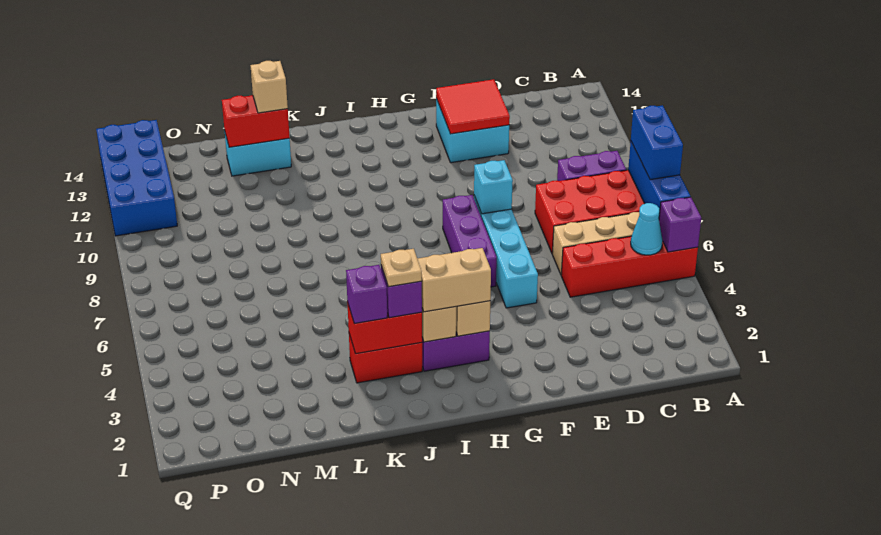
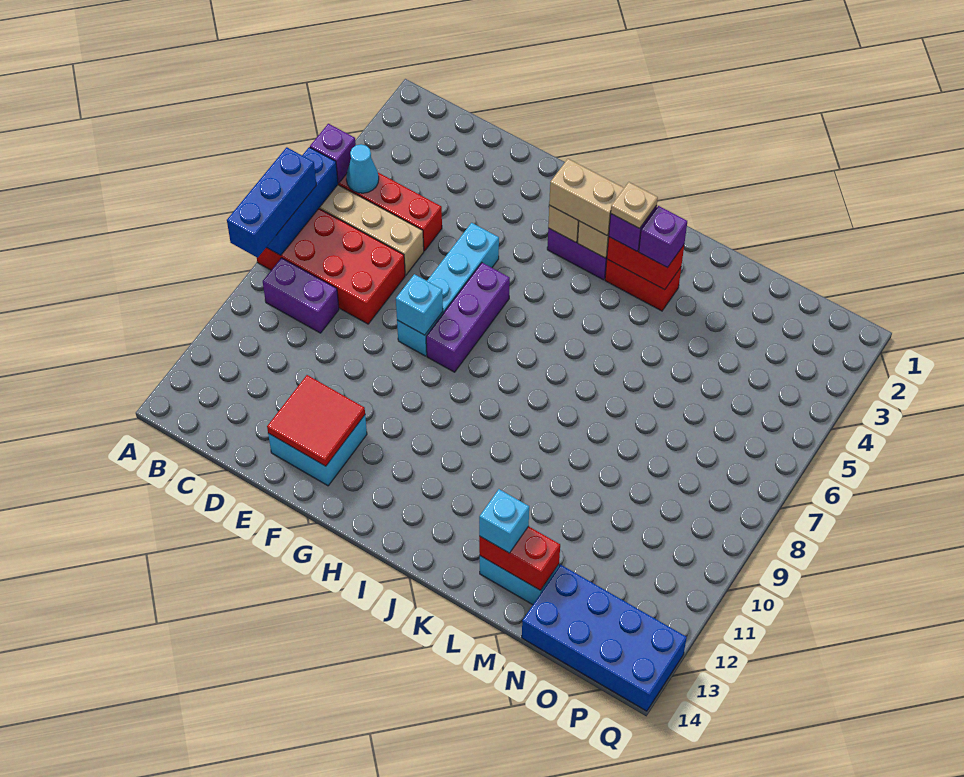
blue 1x2 brick [631,105,683,180] -> blue 1x3 brick [227,147,316,258]
tan 1x1 brick [250,61,288,113] -> cyan 1x1 brick [479,489,529,553]
blue 2x4 brick [96,120,177,236] -> blue 2x4 brick turned to [522,565,687,711]

